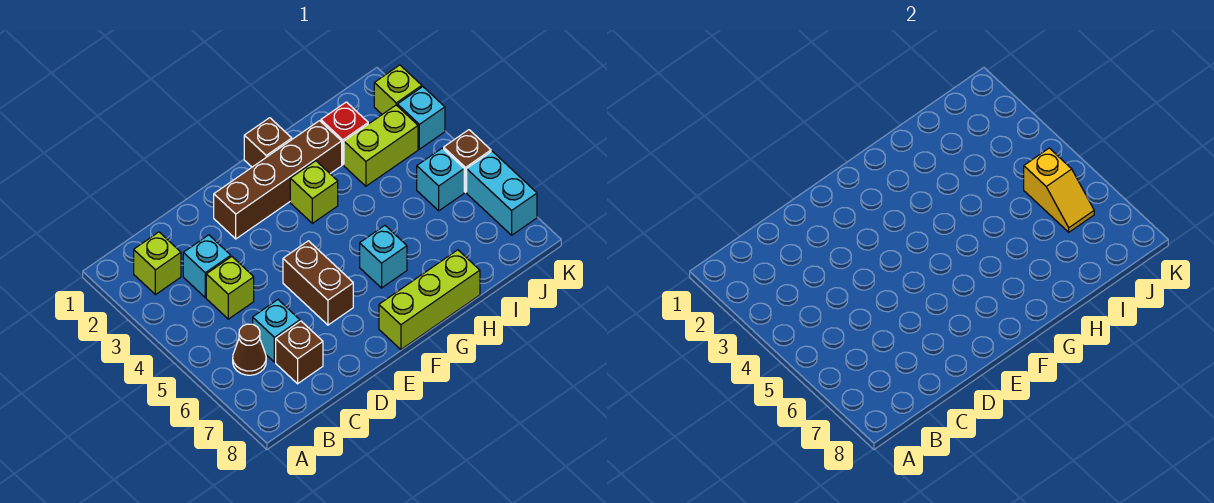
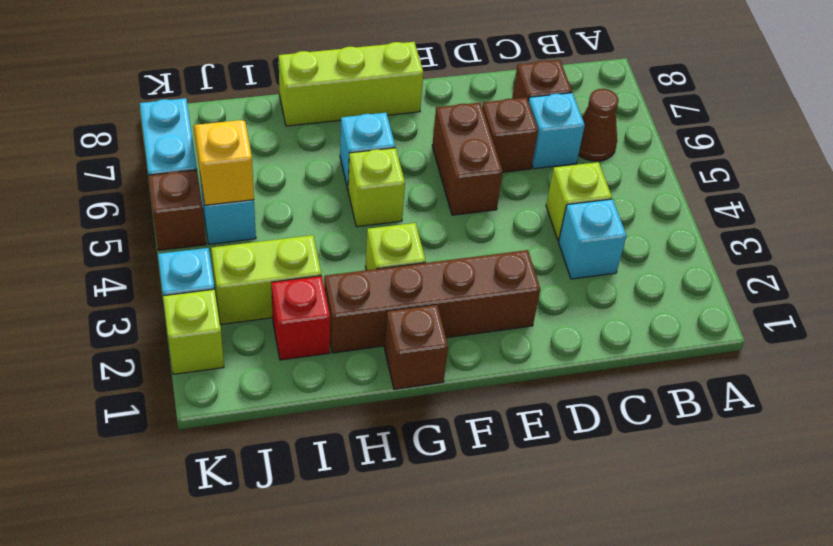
lime 1x1 brick [134,232,181,295] -> lime 1x1 brick moved to [348,148,405,227]
none -> brown 1x1 brick [482,98,538,172]

